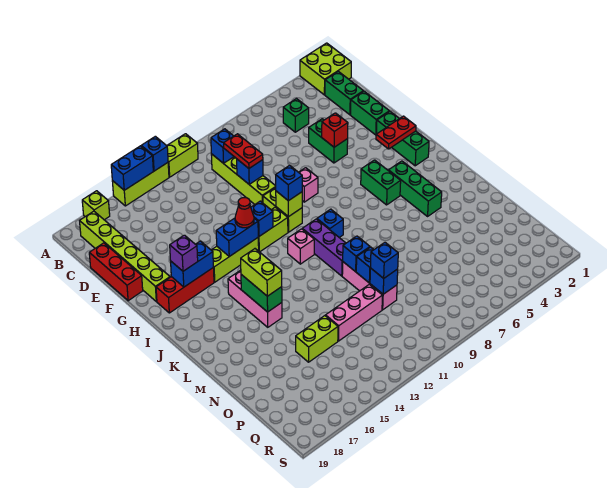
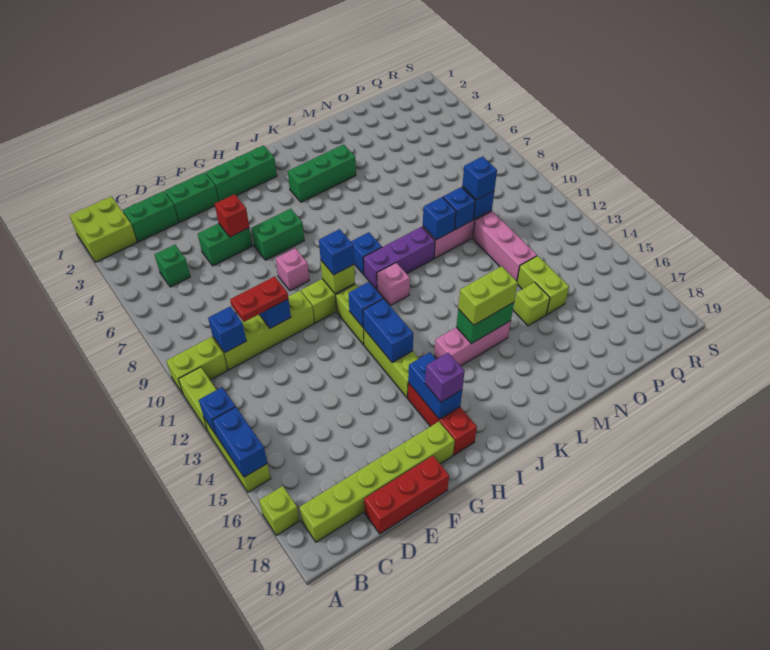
none -> lime 1x2 brick [167,337,228,394]
red 1x2 plate [376,116,416,149] -> none
red 1x1 cone [235,198,254,228] -> none
green 1x2 brick [361,160,401,205] -> green 1x2 brick moved to [251,209,304,260]
none -> lime 1x1 brick [513,282,550,326]

